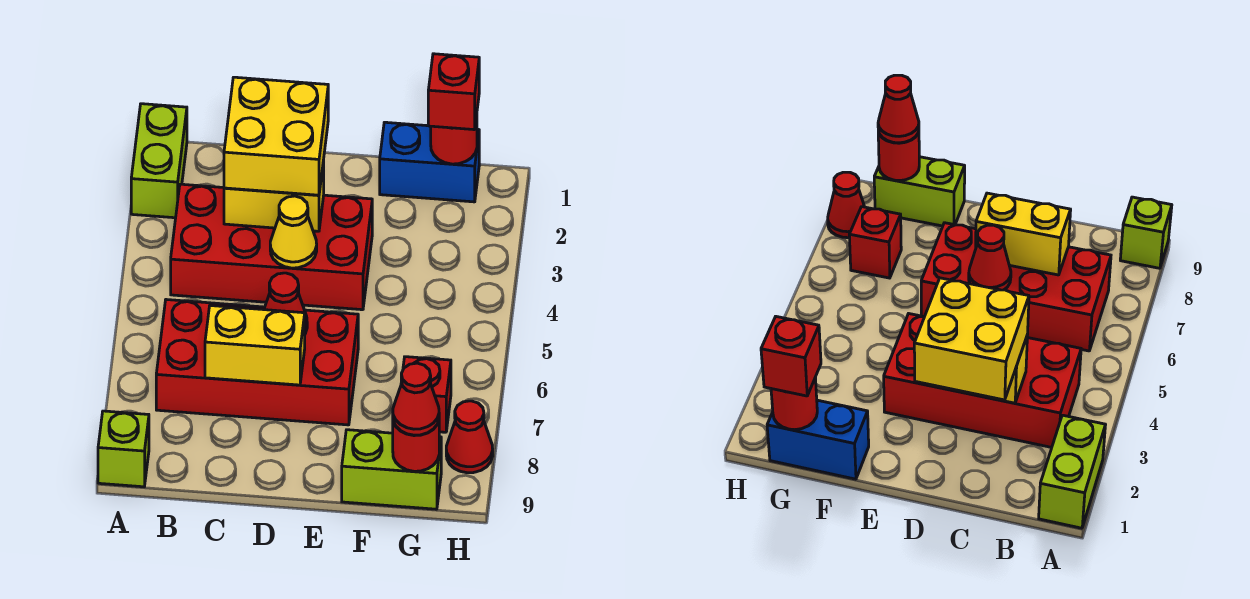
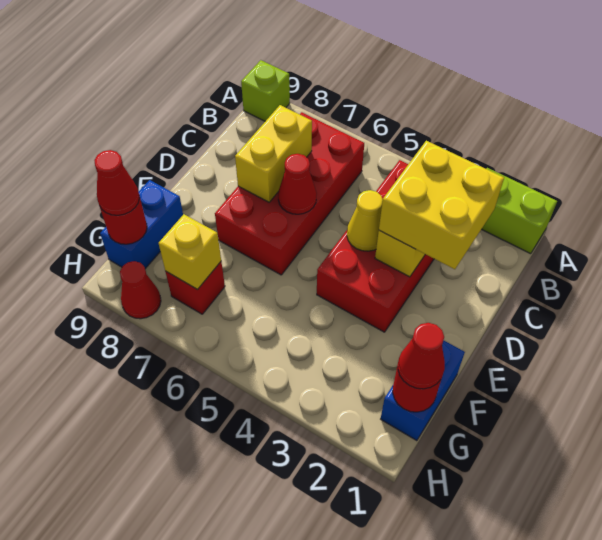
lime 1x2 brick [342,430,441,509] -> blue 1x2 brick [100,180,183,269]
red 1x1 brick [428,54,479,130] -> red 1x1 cone [398,323,445,389]
none -> yellow 1x1 brick [159,214,221,290]

